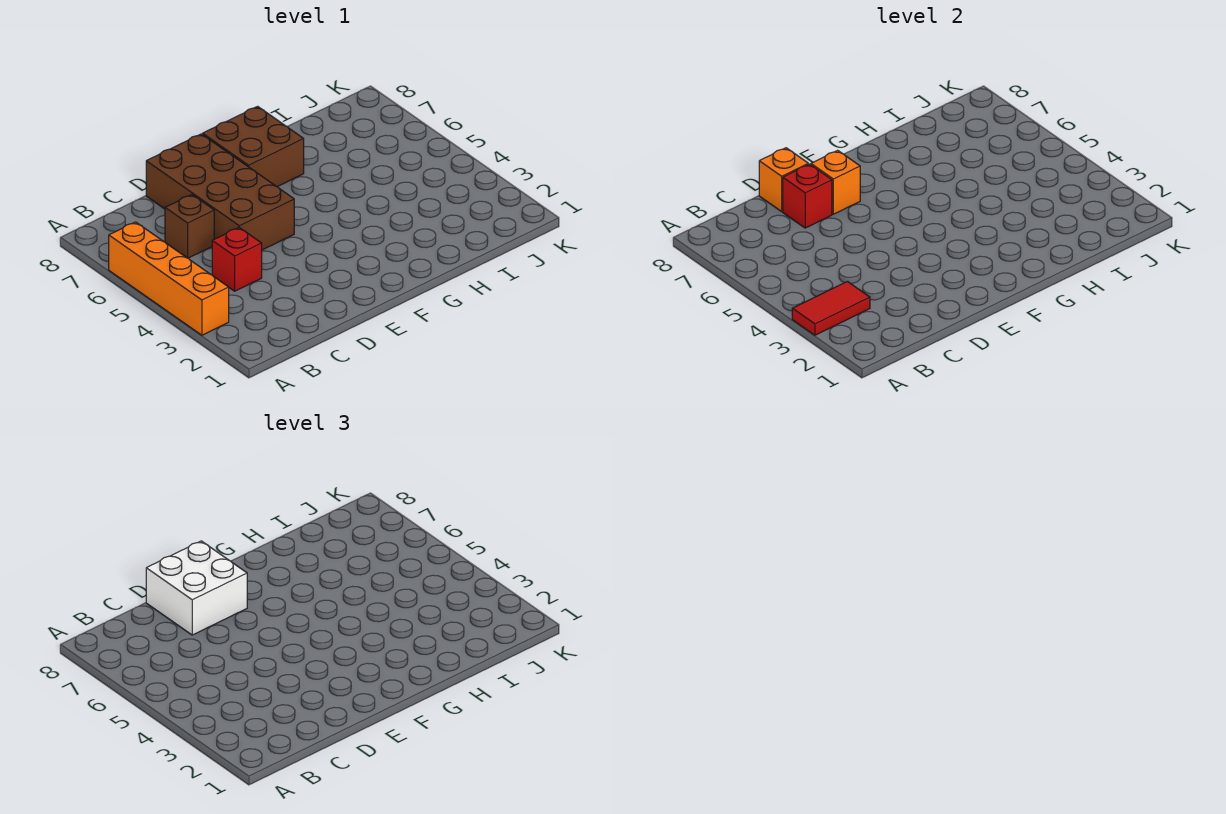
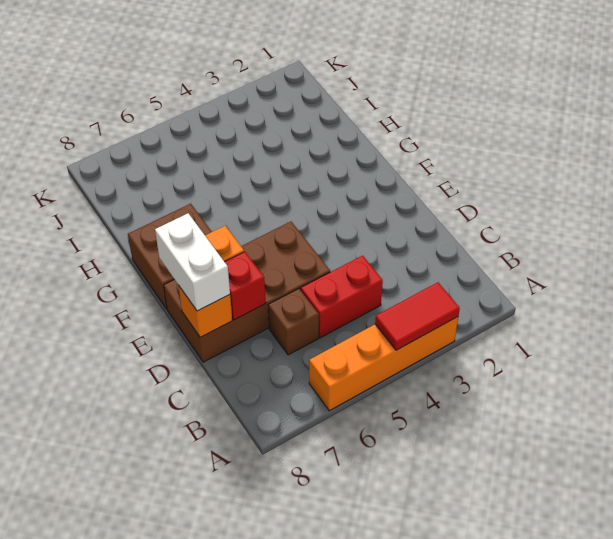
red 1x2 tile [792,282,870,335] -> red 1x2 tile turned to [375,282,460,350]
red 1x1 brick [212,228,262,291] -> red 1x2 brick [301,256,383,338]
white 2x2 brick [146,541,247,635] -> white 1x2 brick [155,213,230,311]

